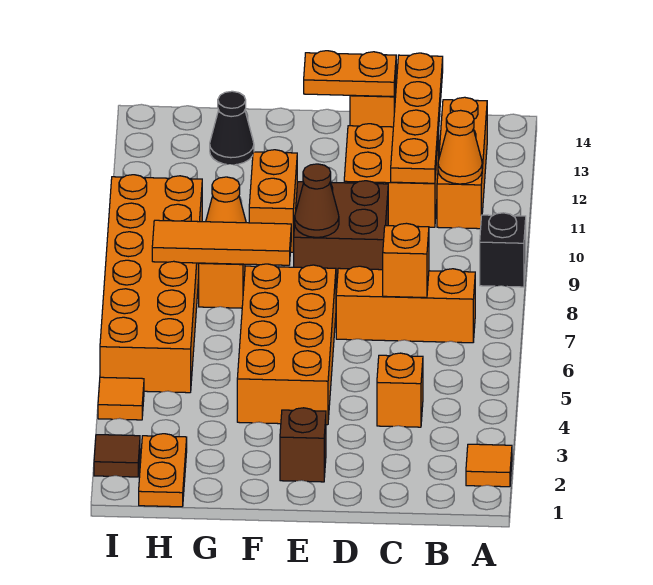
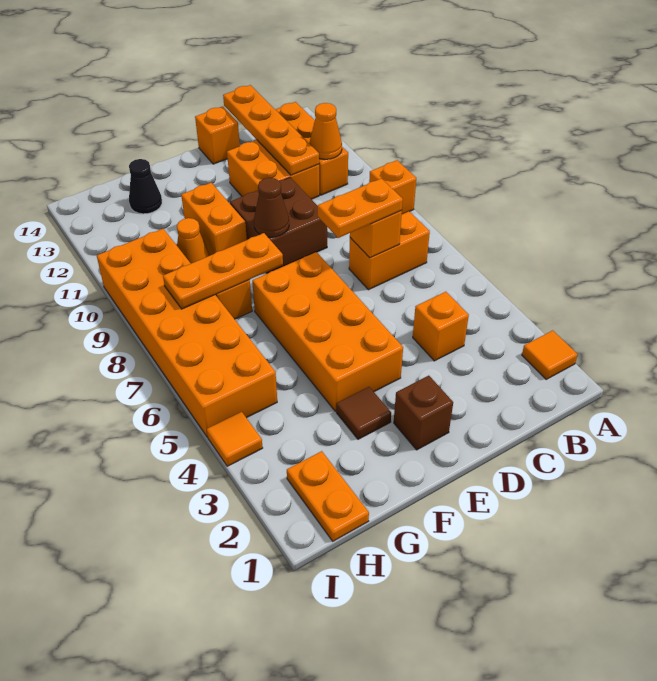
black 1x1 brick [480,213,526,287] -> orange 1x1 brick [369,160,416,214]
orange 1x3 brick [336,266,475,343] -> orange 1x2 brick [349,212,430,290]
orange 1x2 plate [304,51,396,96] -> orange 1x2 plate moved to [318,178,403,238]
orange 1x3 tile [152,220,291,265] -> orange 1x3 plate [163,233,283,309]
brown 1x1 tile [94,435,140,477] -> brown 1x1 tile moved to [336,387,391,439]

